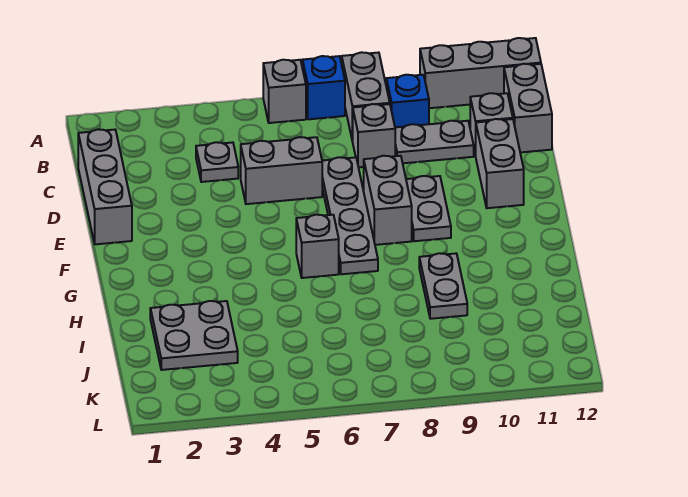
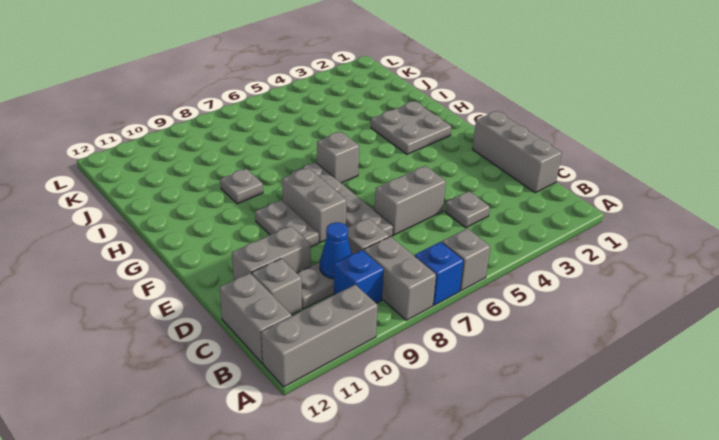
none -> blue 1x1 cone [320,222,352,279]
grey 1x2 brick [476,119,524,208] -> grey 1x2 brick turned to [232,226,311,280]
grey 1x2 plate [419,253,467,319] -> grey 1x1 plate [220,169,263,204]
grey 2x2 plate [150,301,238,370] -> grey 2x2 plate moved to [371,101,452,154]

